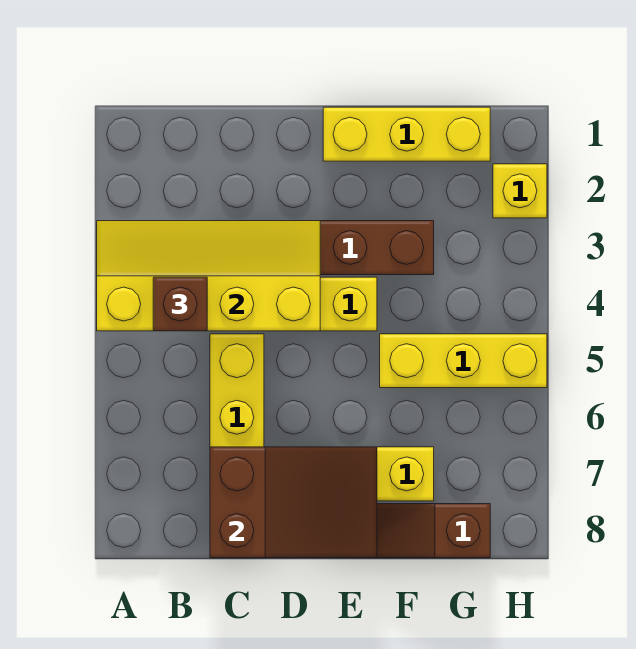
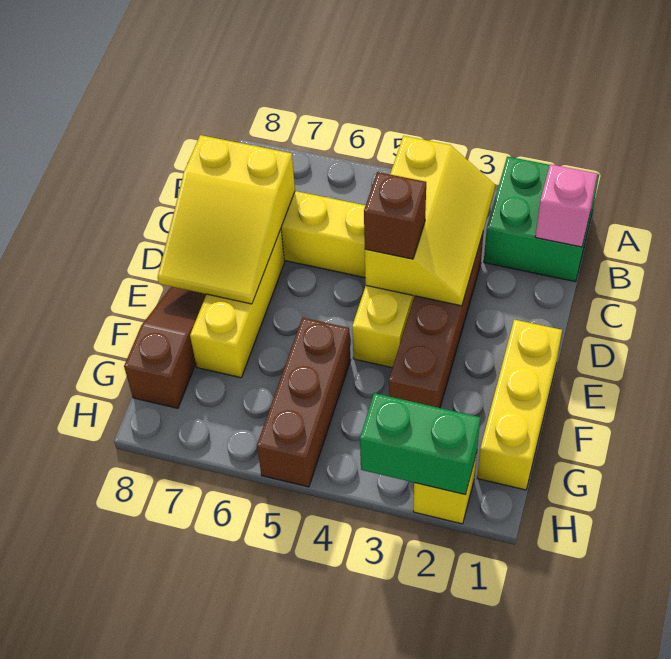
none -> green 2x2 brick [484,157,599,282]
yellow 2x4 slope [97,221,320,331] -> yellow 2x3 slope [365,136,495,306]
none -> pink 1x1 brick [535,164,597,247]
brown 1x1 brick [153,277,207,331] -> brown 1x1 brick moved to [364,172,426,259]
brown 2x3 slope [210,447,377,558] -> yellow 2x3 slope [158,135,295,304]
yellow 1x3 brick [380,334,547,388] -> brown 1x3 brick [257,318,351,487]
none -> green 1x2 brick [360,393,480,494]

